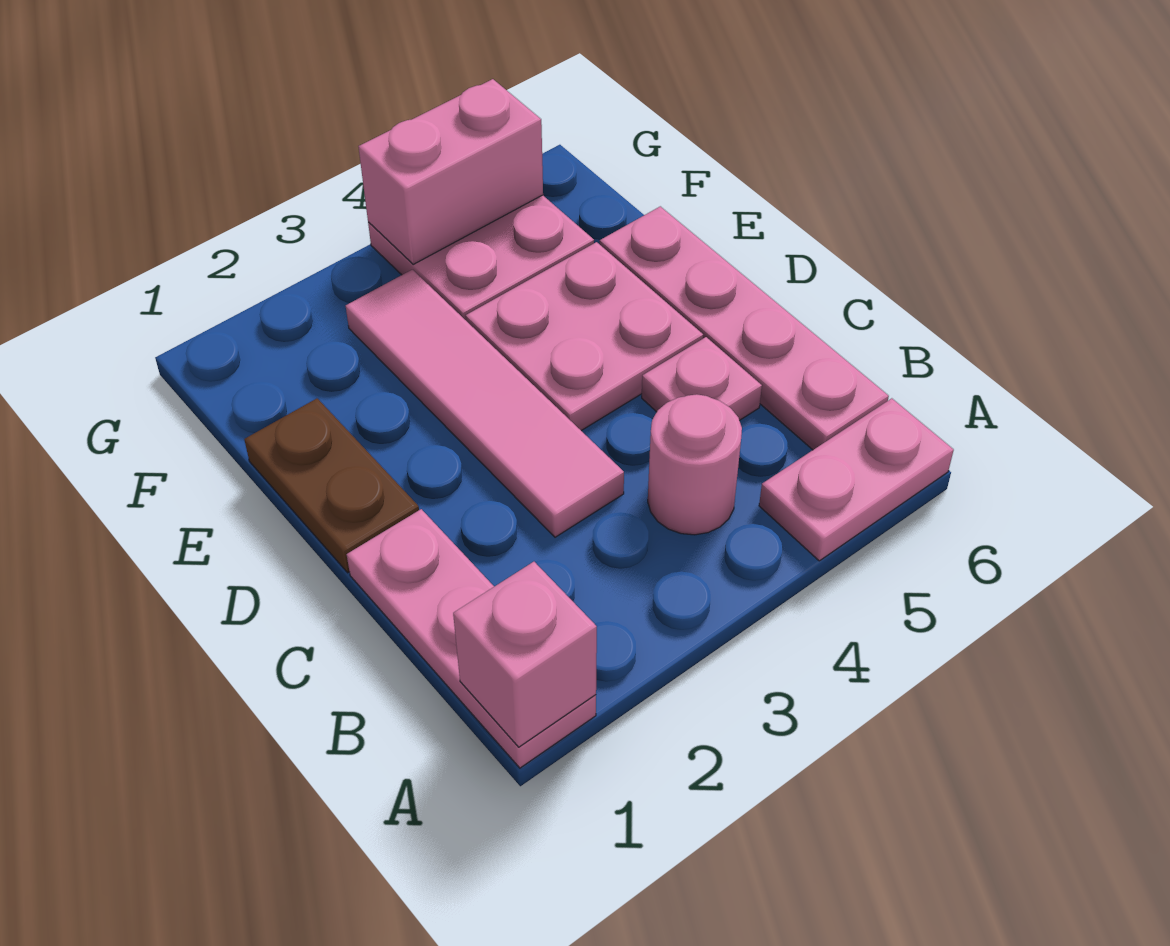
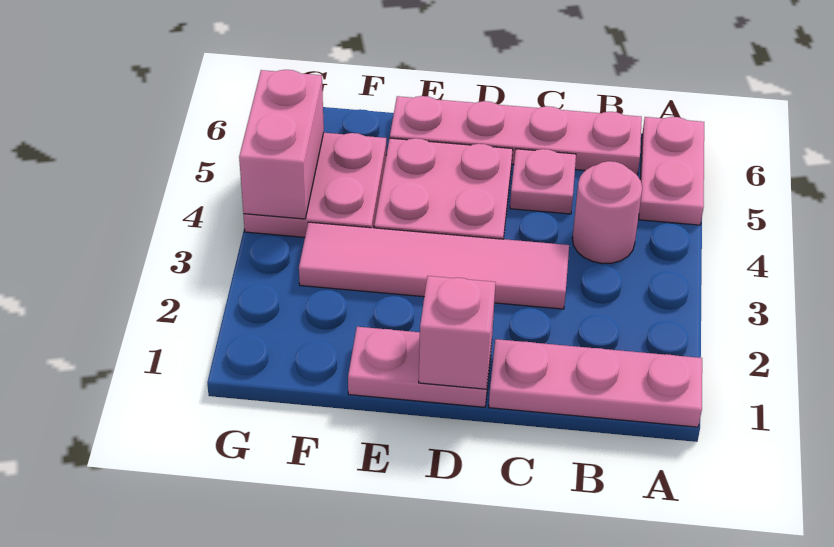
pink 1x1 brick [453,562,597,747] -> pink 1x1 brick moved to [419,276,496,389]
brown 1x2 plate [244,398,419,573] -> pink 1x2 plate [348,327,492,407]

